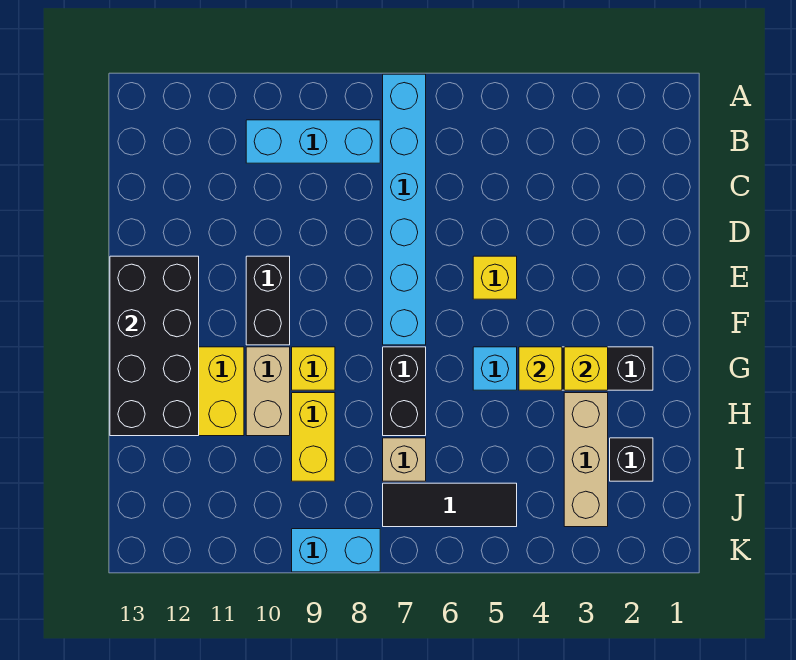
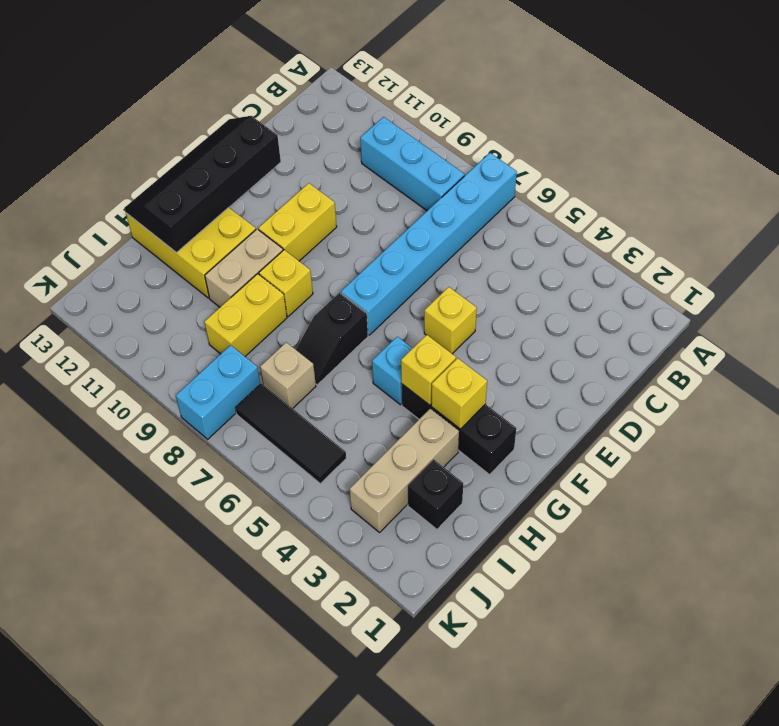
black 1x2 brick [246,256,290,345] -> yellow 1x2 brick [258,183,337,261]
black 2x4 brick [110,256,199,436] -> black 2x4 slope [125,116,281,253]
black 1x2 brick [383,347,426,436] -> black 1x2 slope [296,292,368,385]
cyan 1x2 brick [292,529,380,572] -> cyan 1x2 brick turned to [176,345,260,439]

